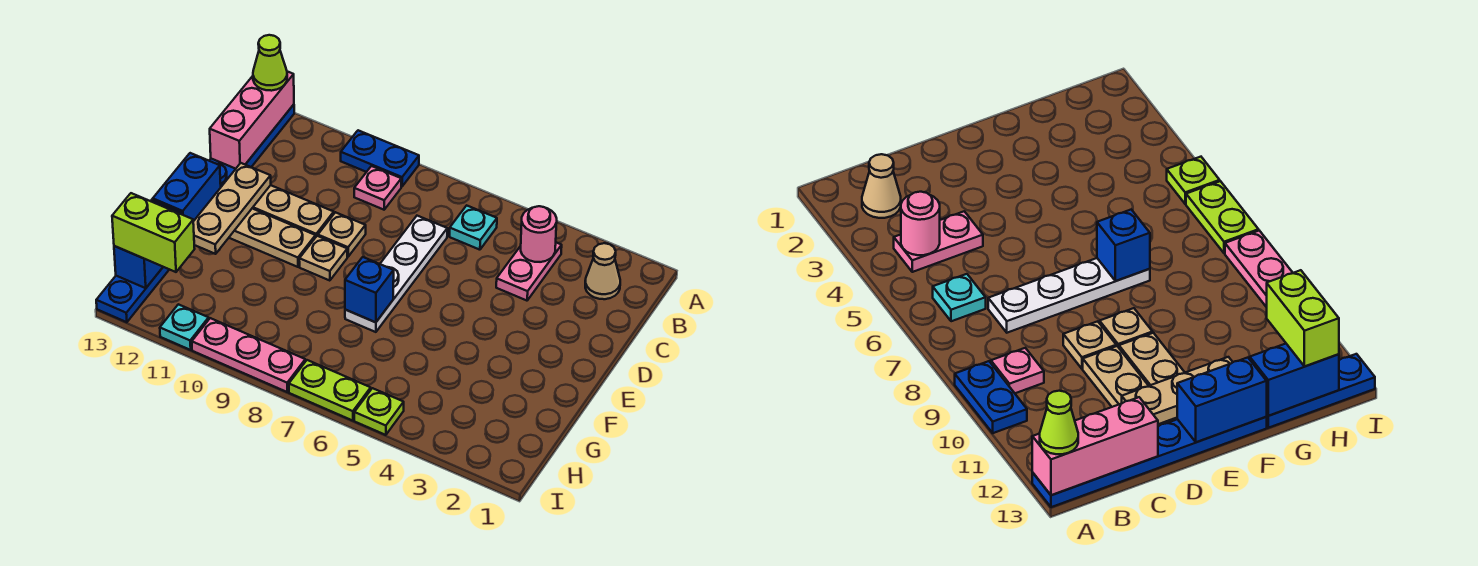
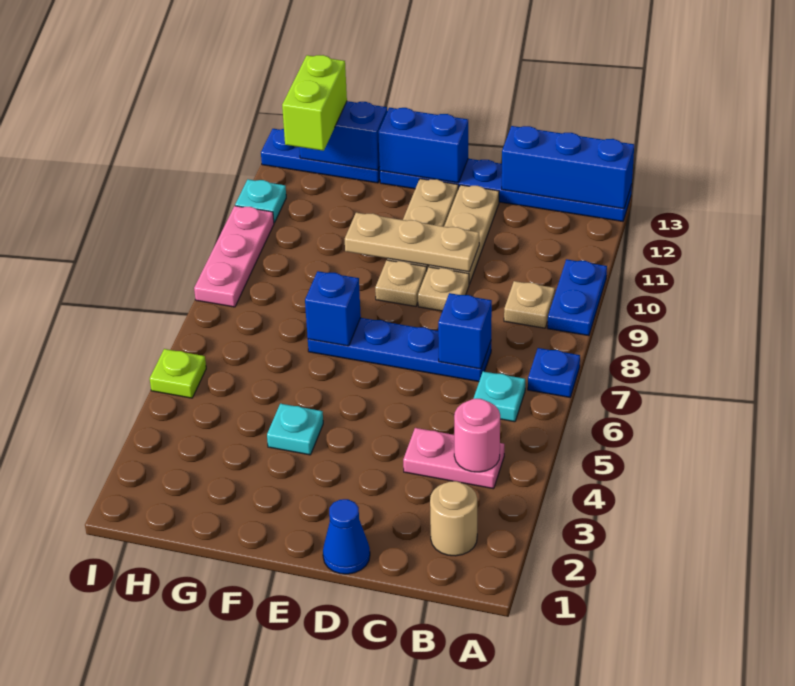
none -> blue 1x1 plate [528,348,580,397]
pink 1x3 brick [210,71,294,169] -> blue 1x3 brick [502,126,634,209]
lime 1x1 cone [253,35,287,91] -> none
tan 1x1 cone [585,243,620,299] -> tan 1x1 round brick [430,481,477,556]
pink 1x1 plate [354,166,401,210] -> tan 1x1 plate [504,281,555,328]
white 1x4 plate [345,216,447,332] -> blue 1x4 plate [308,318,491,382]
none -> blue 1x1 brick [438,293,492,369]
none -> blue 1x1 cone [323,499,370,574]
tan 1x3 plate [193,163,271,254] -> tan 1x3 plate moved to [345,213,479,272]
none -> cyan 1x1 plate [267,404,323,455]
lime 1x2 plate [289,360,371,421] -> none

